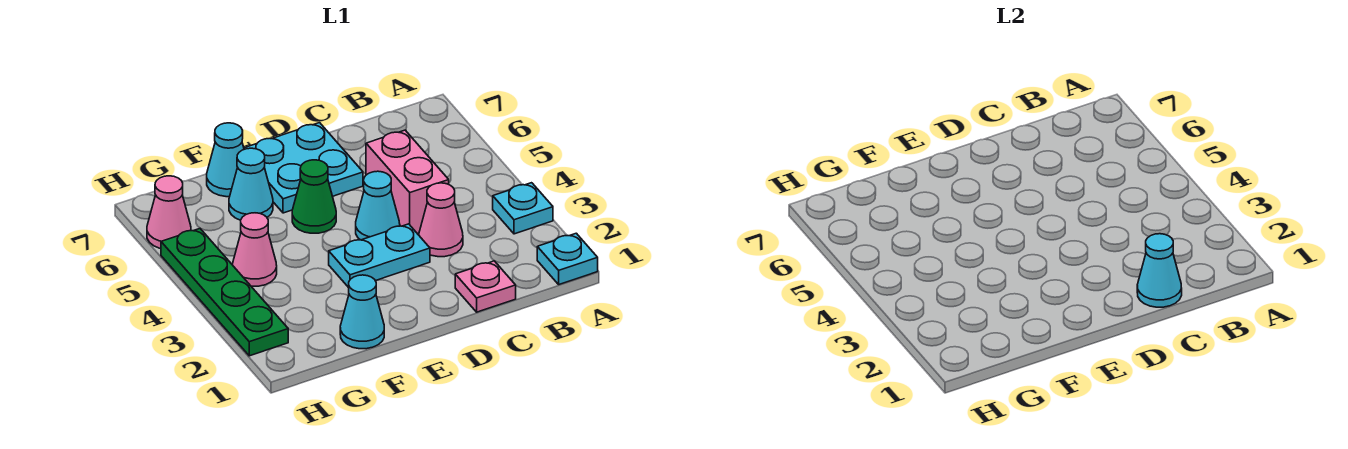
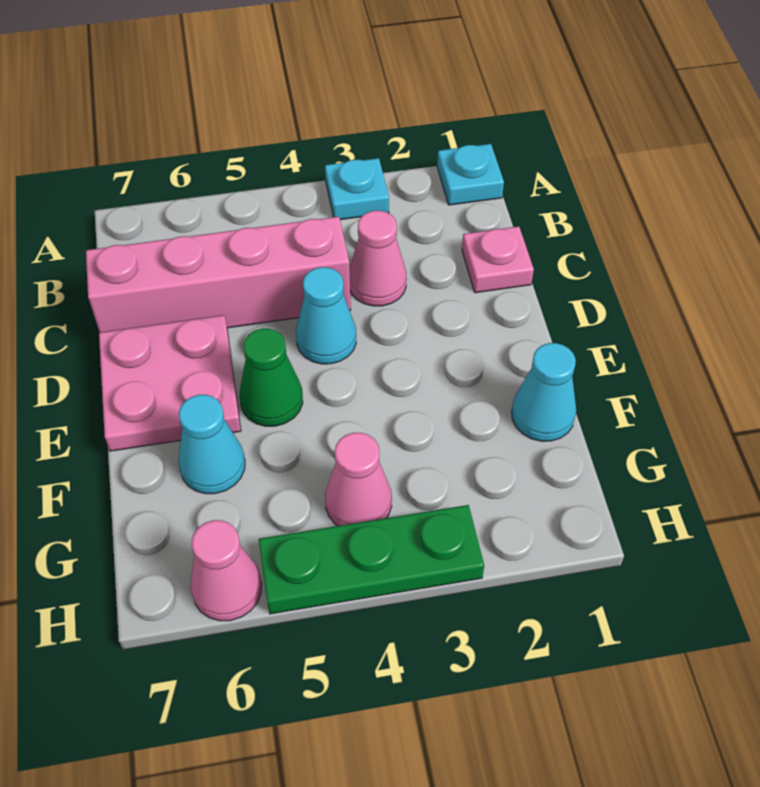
cyan 1x1 cone [1137,234,1182,307] -> none
pink 1x2 brick [366,130,449,234] -> pink 1x4 brick [86,217,351,332]
cyan 1x2 plate [329,224,430,288] -> none
cyan 2x2 plate [244,123,363,213] -> pink 2x2 plate [99,315,241,451]
cyan 1x1 cone [207,123,244,197] -> none
green 1x4 plate [161,229,288,356] -> green 1x3 plate [259,505,484,614]

